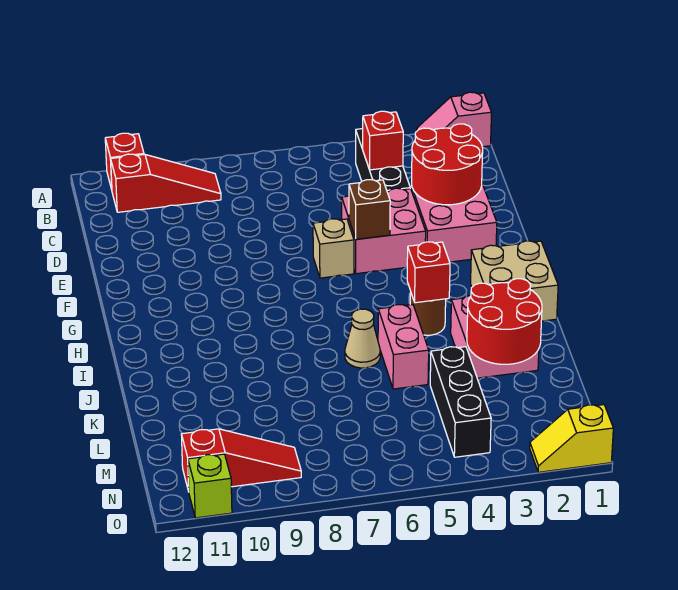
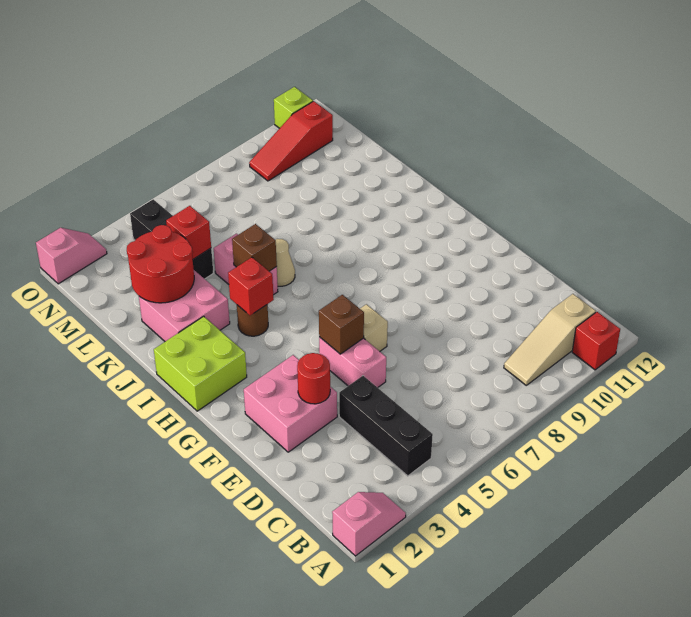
red 1x3 slope [111,154,221,212] -> tan 1x3 slope [504,294,596,385]
red 1x1 brick [363,111,403,170] -> red 1x1 brick moved to [166,206,211,259]
red 2x2 round brick [412,124,483,205] -> red 1x1 round brick [297,353,330,404]
pink 2x2 brick [342,188,426,274] -> pink 1x2 brick [319,337,386,388]
tan 2x2 brick [471,241,558,321] -> lime 2x2 brick [154,316,247,411]
none -> brown 1x1 brick [232,224,277,271]
yellow 1x2 slope [530,405,613,472] -> pink 1x2 slope [36,228,107,284]

